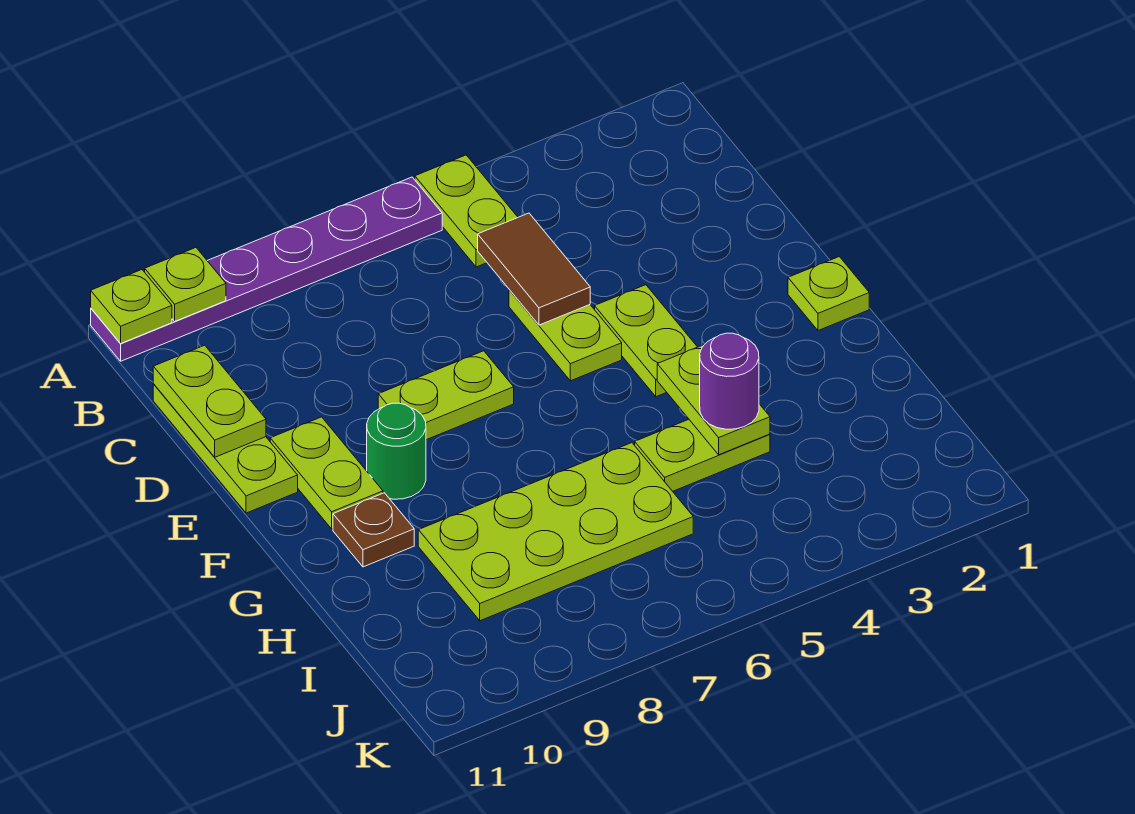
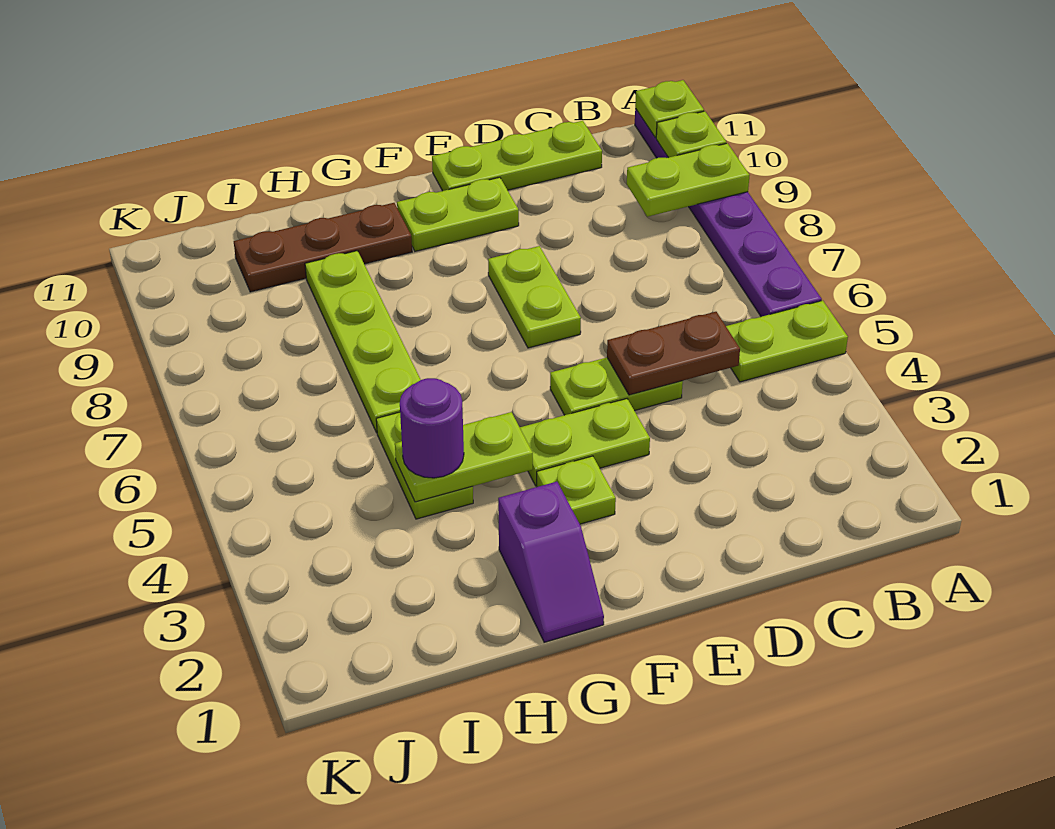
brown 1x2 tile [478,213,590,325] -> brown 1x2 plate [607,312,740,395]
lime 1x2 plate [153,345,266,457] -> lime 1x2 plate moved to [627,143,750,217]
lime 1x1 plate [788,257,869,331] -> lime 1x1 plate moved to [537,456,616,524]
green 1x1 round brick [367,403,426,499] -> none
none -> purple 1x2 slope [498,482,604,642]
brown 1x1 plate [333,493,414,567] -> brown 1x3 plate [234,203,412,292]
lime 2x4 plate [418,443,693,621] -> lime 1x4 plate [305,251,421,433]

